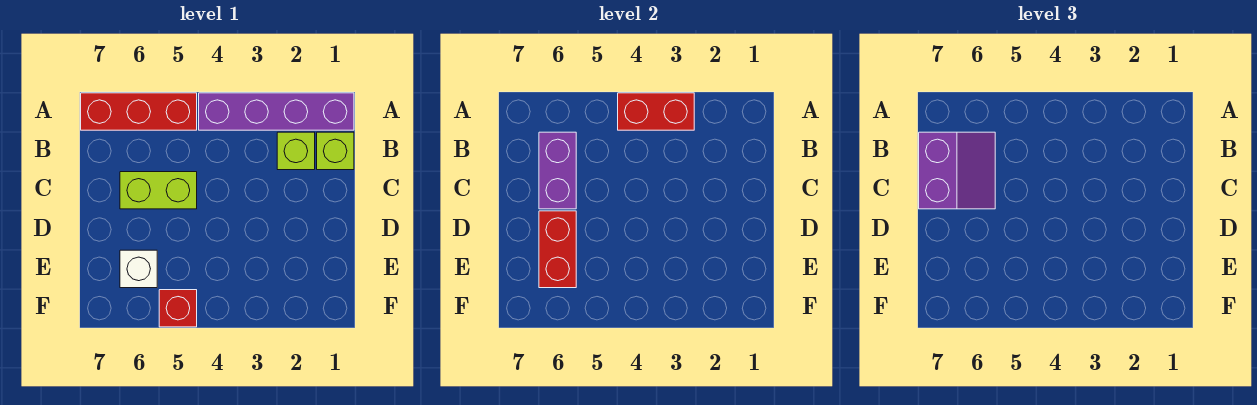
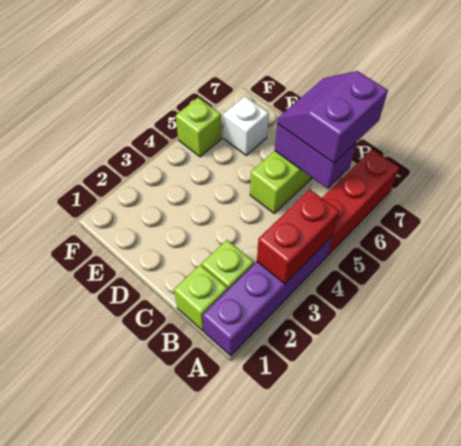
purple 2x2 slope [919,132,995,209] -> purple 2x2 slope turned to [277,71,388,163]
red 1x2 brick [539,211,576,288] -> none
red 1x1 brick [159,290,197,327] -> lime 1x1 brick [176,98,222,157]

